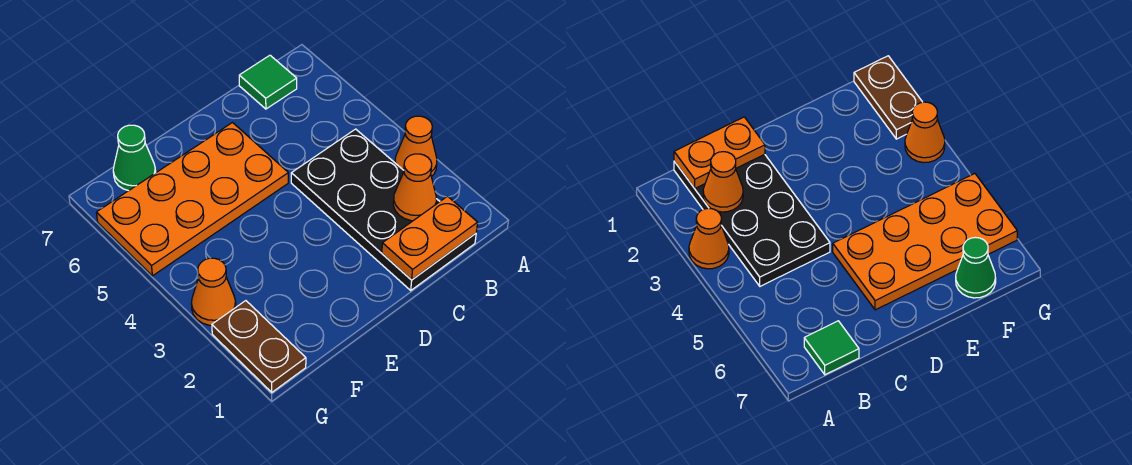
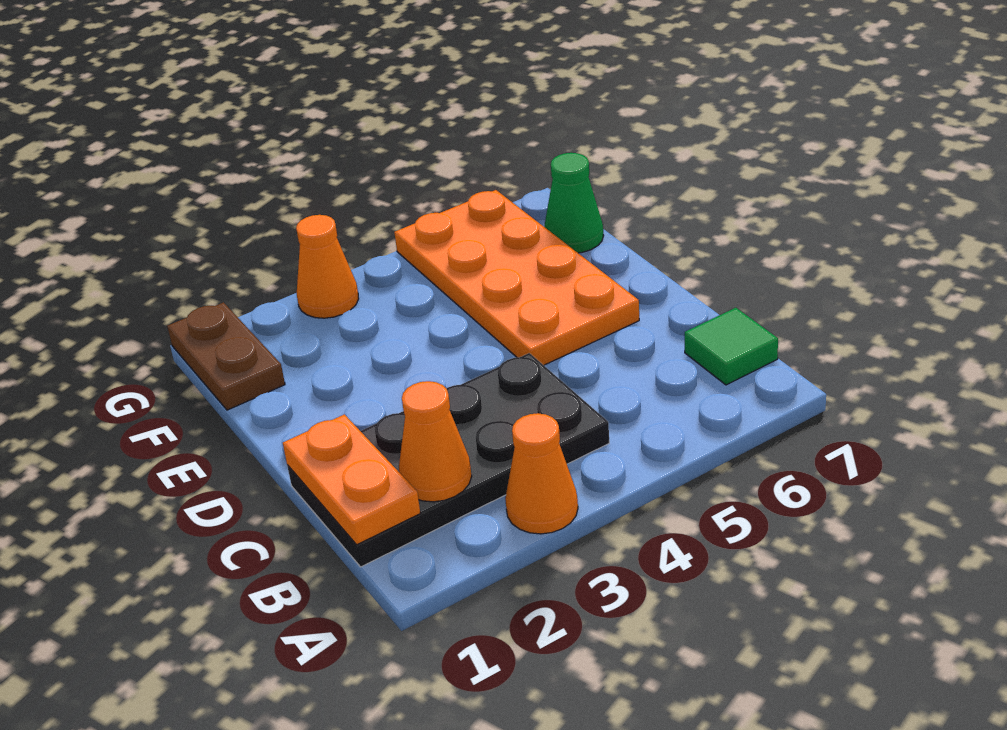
brown 1x2 plate [212,301,306,392] -> brown 1x2 plate turned to [167,302,285,410]

